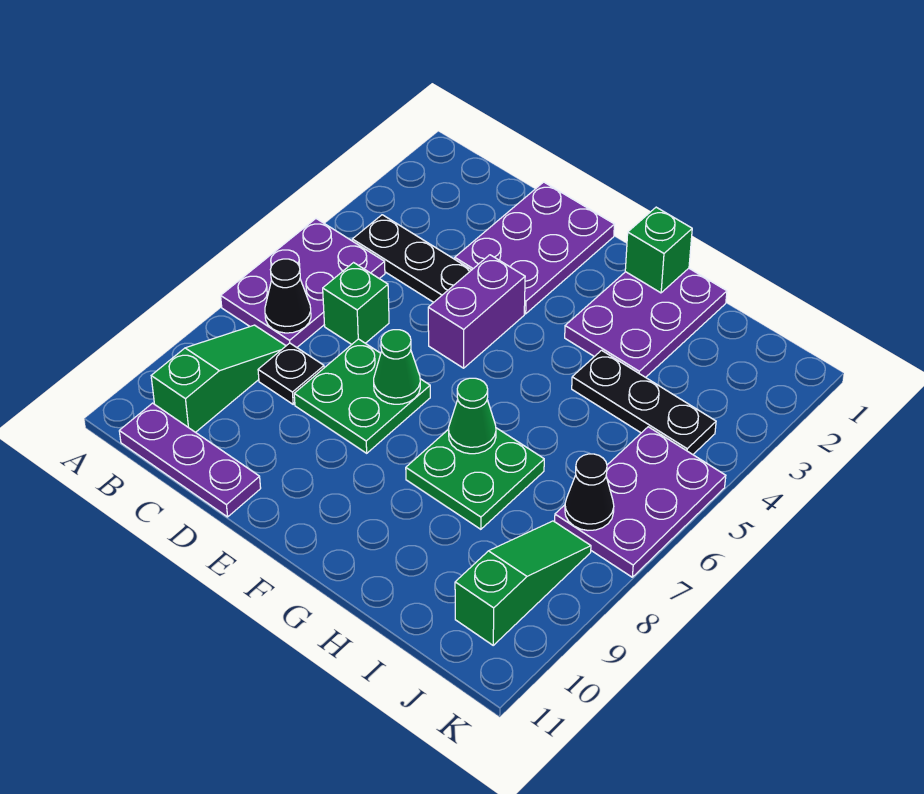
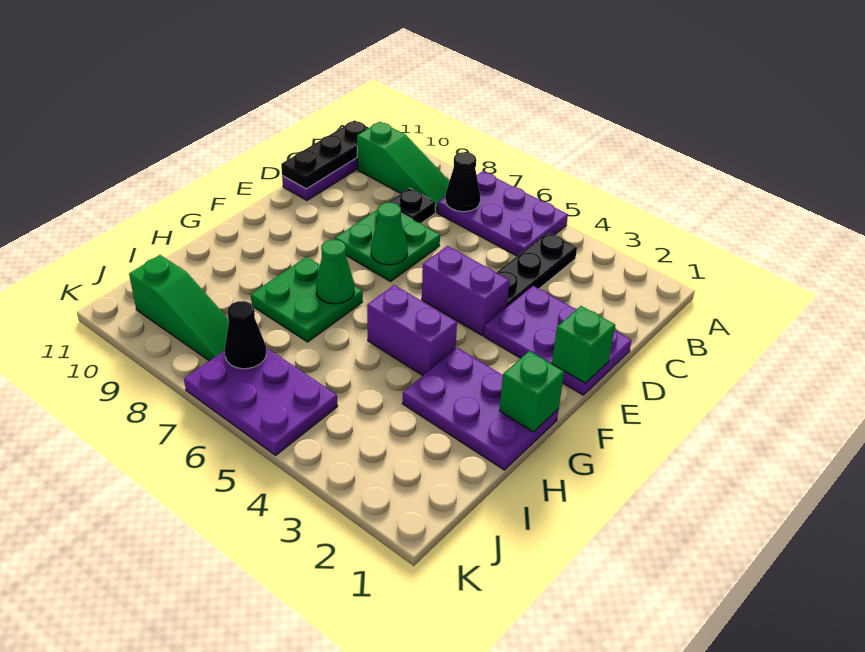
green 1x1 brick [323,263,389,345] -> green 1x1 brick moved to [552,306,615,383]
none -> purple 1x2 brick [367,285,457,375]
black 1x3 plate [572,350,716,454] -> black 1x3 plate moved to [281,120,369,189]

